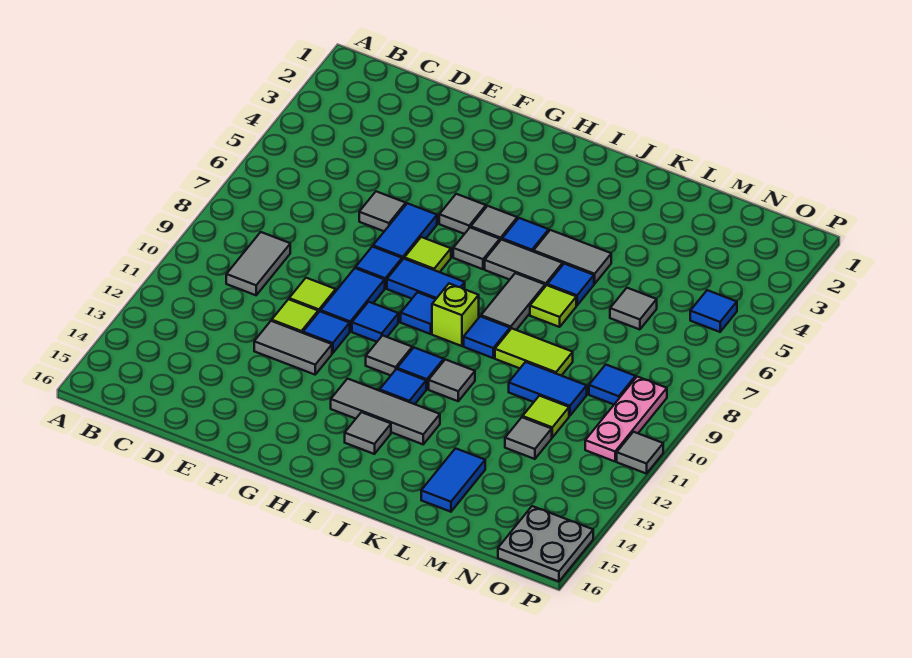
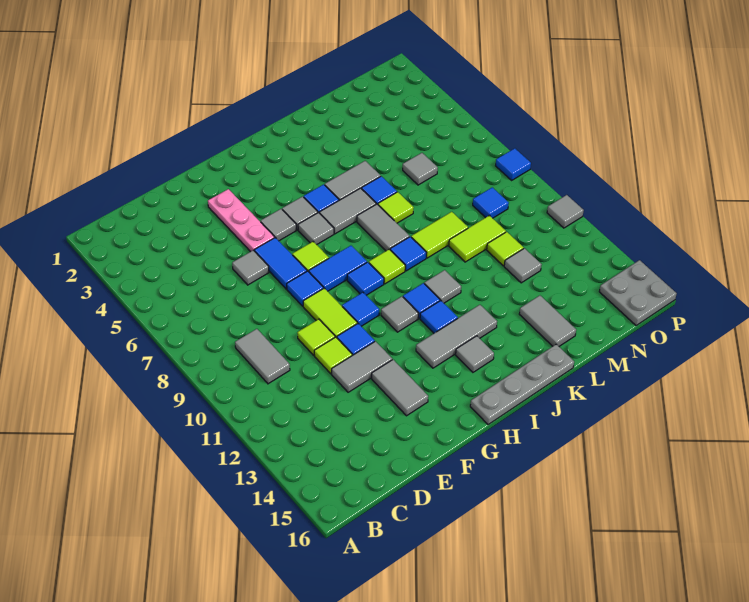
blue 1x2 tile [321,268,385,331] -> lime 1x2 tile [303,288,357,338]
none -> grey 1x2 tile [372,360,428,416]
none -> grey 1x4 plate [470,344,574,425]
lime 1x1 brick [432,284,479,346] -> lime 1x1 tile [369,249,405,284]
blue 1x2 tile [509,362,587,416] -> lime 1x2 tile [449,215,506,262]
blue 1x2 tile [421,448,485,512] -> grey 1x2 tile [519,296,576,346]
blue 1x1 tile [690,290,737,332] -> blue 1x1 tile moved to [496,148,531,180]
pink 1x3 plate [585,377,667,461] -> pink 1x3 plate moved to [208,189,275,252]

